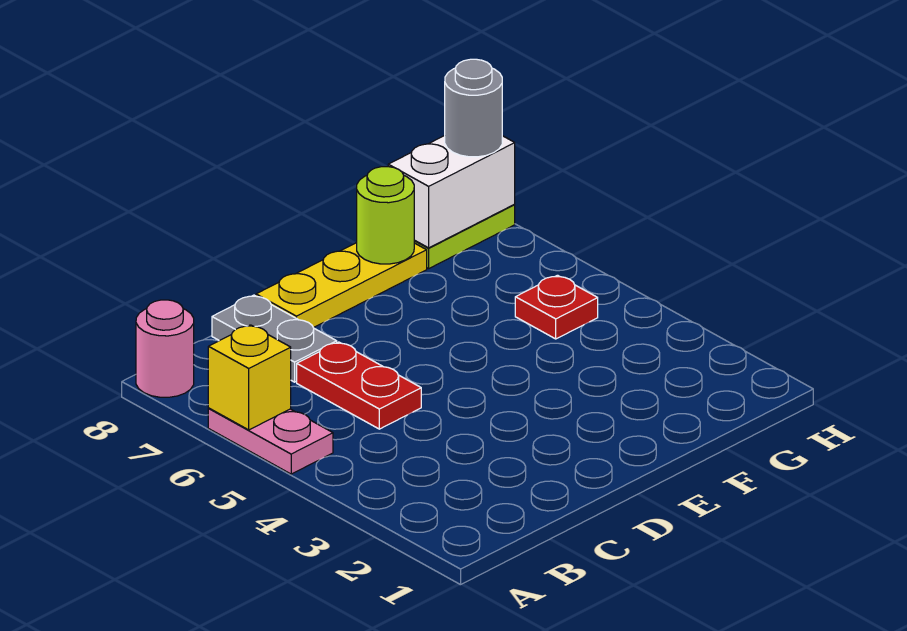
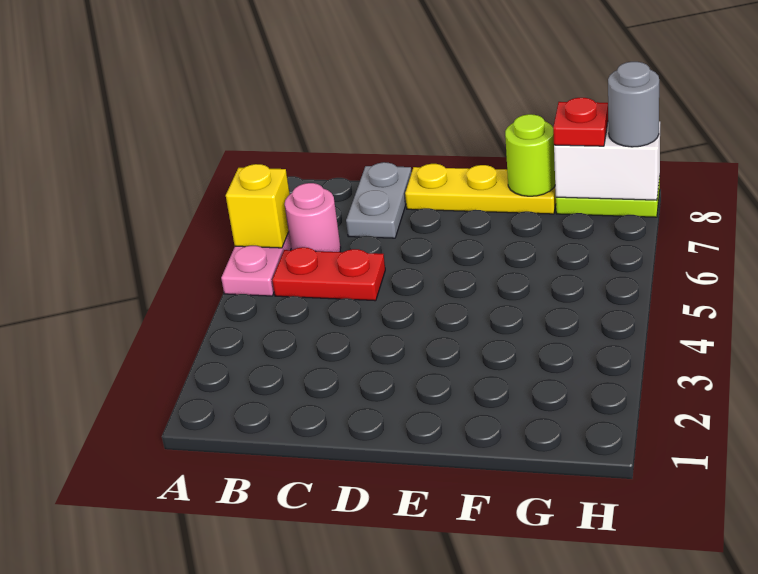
pink 1x1 round brick [136,300,194,397] -> pink 1x1 round brick moved to [285,183,341,252]
red 1x2 plate [297,342,421,429] -> red 1x2 plate turned to [272,247,385,301]
red 1x1 plate [515,275,598,339] -> red 1x1 plate moved to [553,98,608,146]

